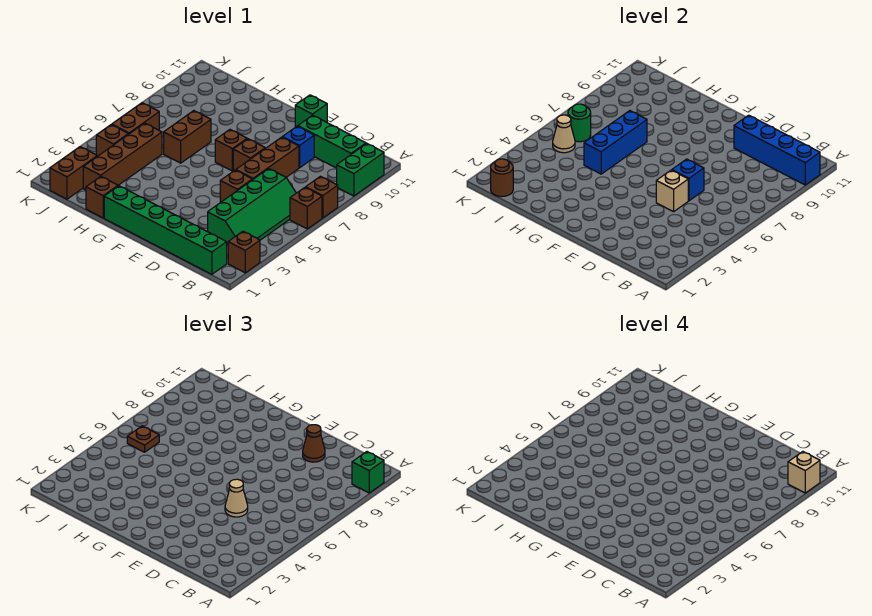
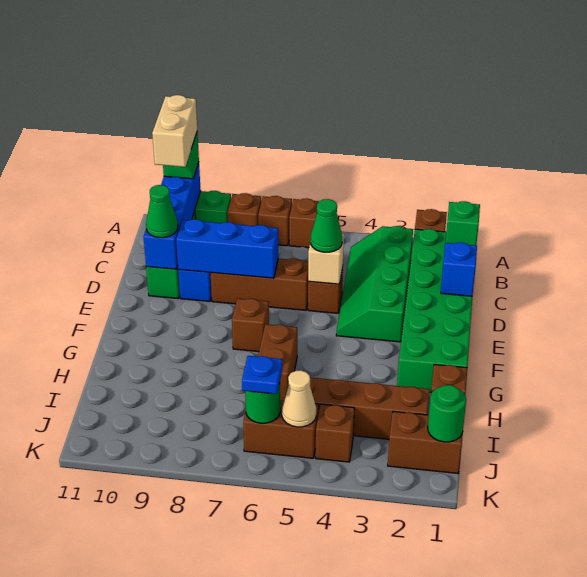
tan 1x1 brick [788,452,820,493] -> tan 1x2 brick [152,95,197,167]
green 1x6 brick [104,186,227,274] -> green 2x6 brick [397,229,472,392]
green 2x4 slope [208,169,296,245] -> green 2x4 slope turned to [336,226,413,342]
tan 1x1 cone [225,479,248,517] -> green 1x1 cone [311,199,342,252]
blue 1x1 brick [672,159,704,201] -> blue 1x1 brick moved to [441,242,477,296]
brown 1x1 cone [303,425,325,462] -> green 1x1 cone [146,185,178,238]
brown 1x1 brick [233,139,265,171] -> brown 1x1 brick moved to [227,193,261,226]
green 1x1 brick [295,95,327,127] -> green 1x1 brick moved to [445,201,480,245]
blue 1x3 brick [584,111,647,174] -> blue 1x3 brick moved to [176,219,278,278]
brown 1x2 brick [164,111,211,163] -> brown 1x2 brick turned to [258,324,297,401]
brown 1x1 round brick [491,159,513,197] -> green 1x1 round brick [428,385,466,442]
brown 1x1 plate [127,426,159,452] -> blue 1x1 plate [242,356,283,394]

